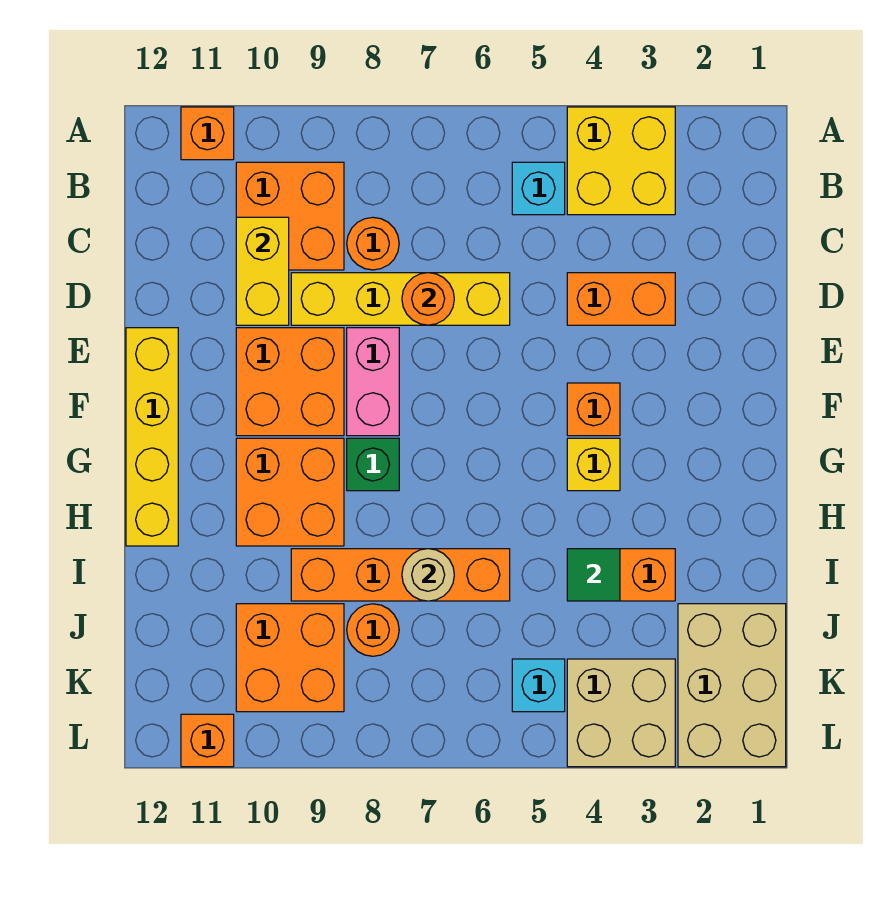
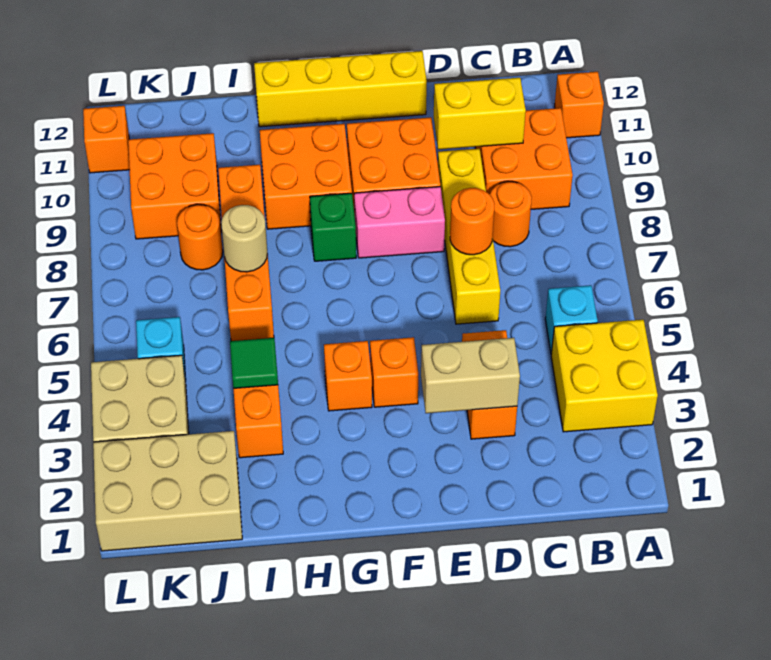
none -> tan 1x2 brick [421,338,520,413]
yellow 1x1 brick [567,438,620,491] -> orange 1x1 brick [324,341,372,411]

